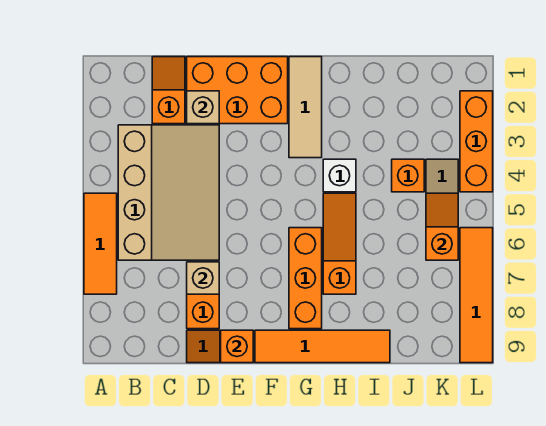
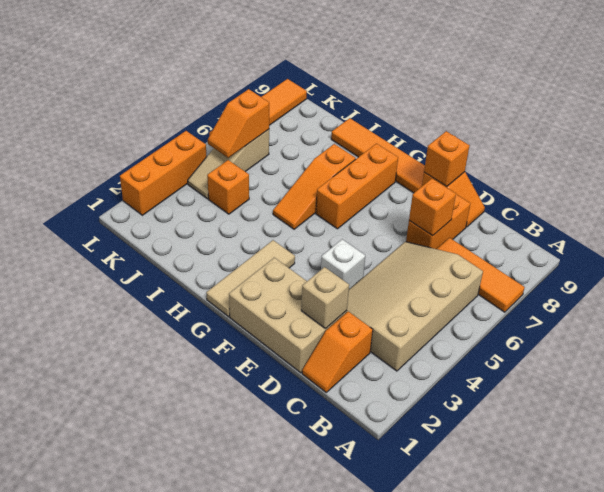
orange 1x3 tile [84,193,117,294] -> orange 1x3 tile turned to [437,238,525,312]
orange 2x3 brick [187,57,288,124] -> tan 2x3 brick [229,258,347,373]
tan 1x1 brick [187,262,219,294] -> orange 1x1 brick [409,179,456,236]
white 1x1 brick [323,159,356,192] -> white 1x1 brick moved to [321,239,365,289]

